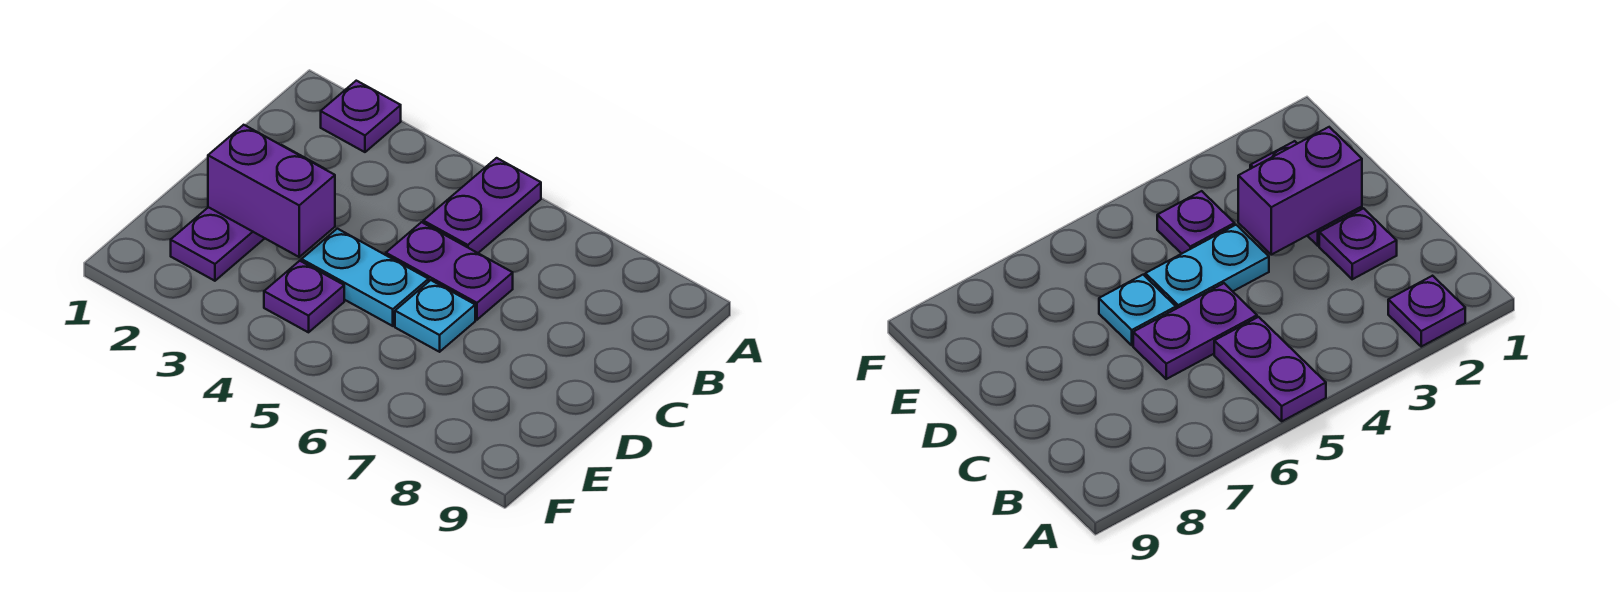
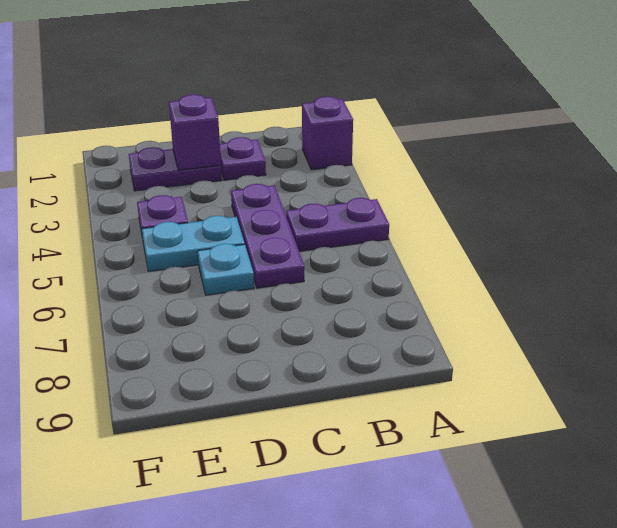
purple 1x1 plate [321,81,401,152] -> purple 1x1 brick [302,97,353,170]
purple 1x2 plate [386,222,513,320] -> purple 1x3 plate [231,184,304,288]
purple 1x2 brick [208,125,335,257] -> purple 1x1 brick [169,95,221,170]
cyan 1x2 plate [302,229,429,326] -> cyan 1x2 plate turned to [142,216,245,271]

